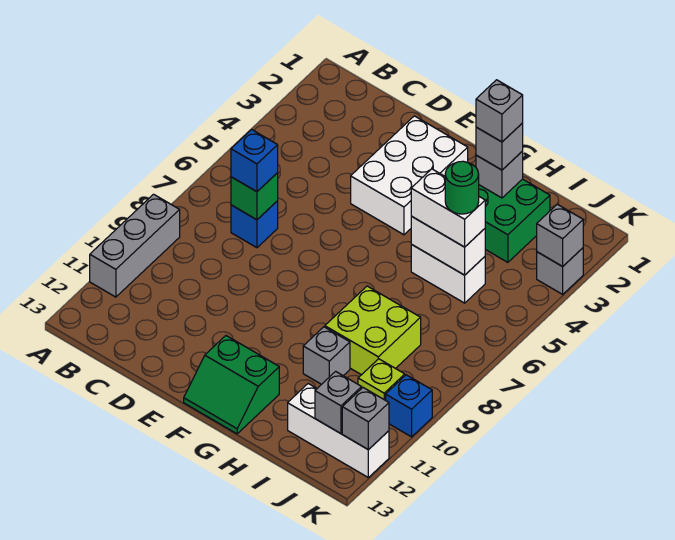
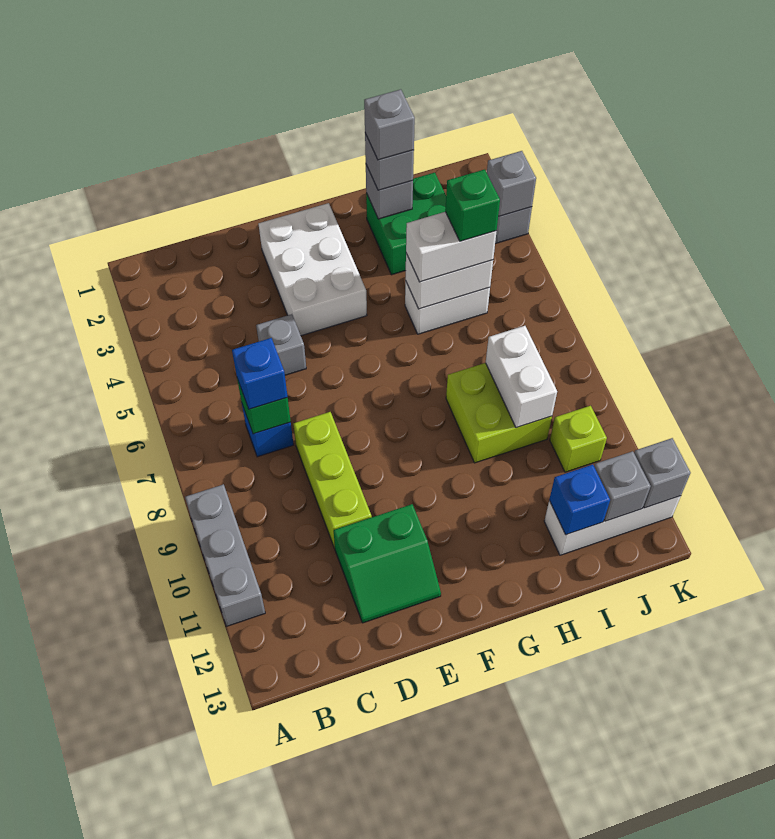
none -> lime 1x3 brick [293,412,372,548]
green 2x2 slope [184,336,279,434] -> green 2x2 slope moved to [334,504,441,623]
grey 1x1 brick [303,327,350,384] -> grey 1x1 brick moved to [256,314,306,375]
green 1x1 round brick [445,161,479,214] -> green 1x1 brick [445,169,500,241]
none -> white 1x2 brick [486,326,557,428]
blue 1x1 brick [386,375,432,437] -> blue 1x1 brick moved to [549,465,610,535]

